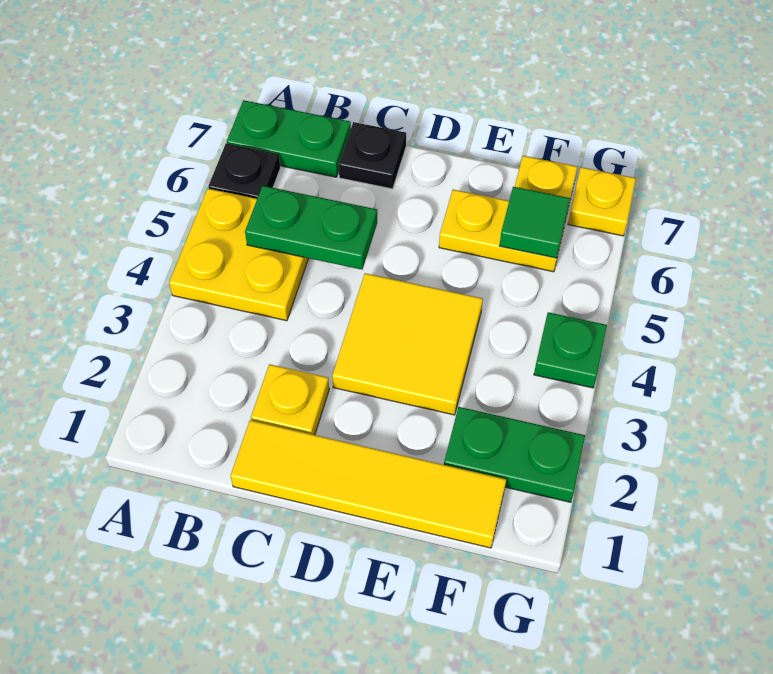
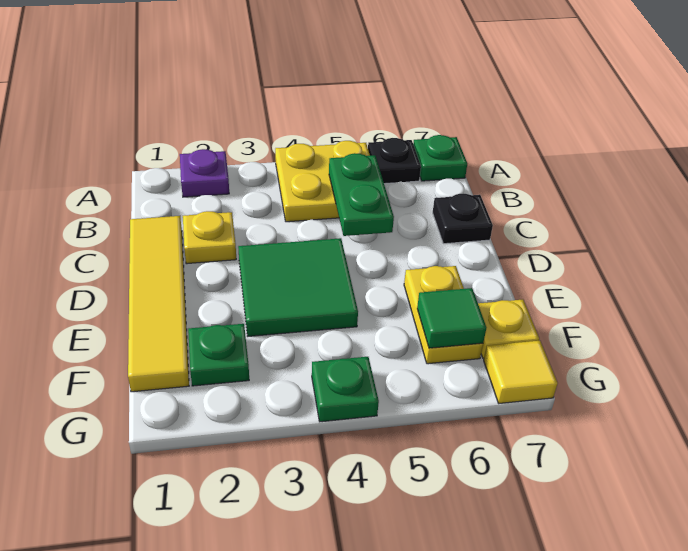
none -> purple 1x1 plate [180,149,229,197]
green 1x2 plate [227,100,351,177] -> green 1x1 plate [413,135,467,181]
yellow 2x2 tile [332,273,483,415] -> green 2x2 tile [238,238,358,336]
green 1x2 plate [444,407,585,502] -> green 1x1 plate [188,324,249,386]
yellow 1x1 plate [568,167,636,236] -> yellow 1x1 tile [484,341,558,403]

